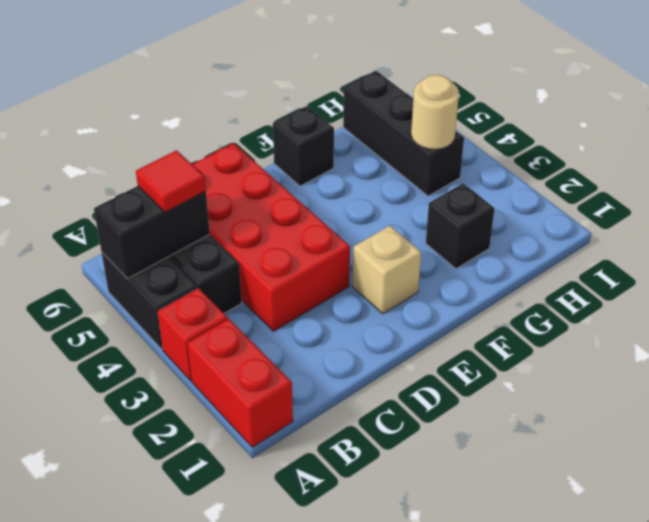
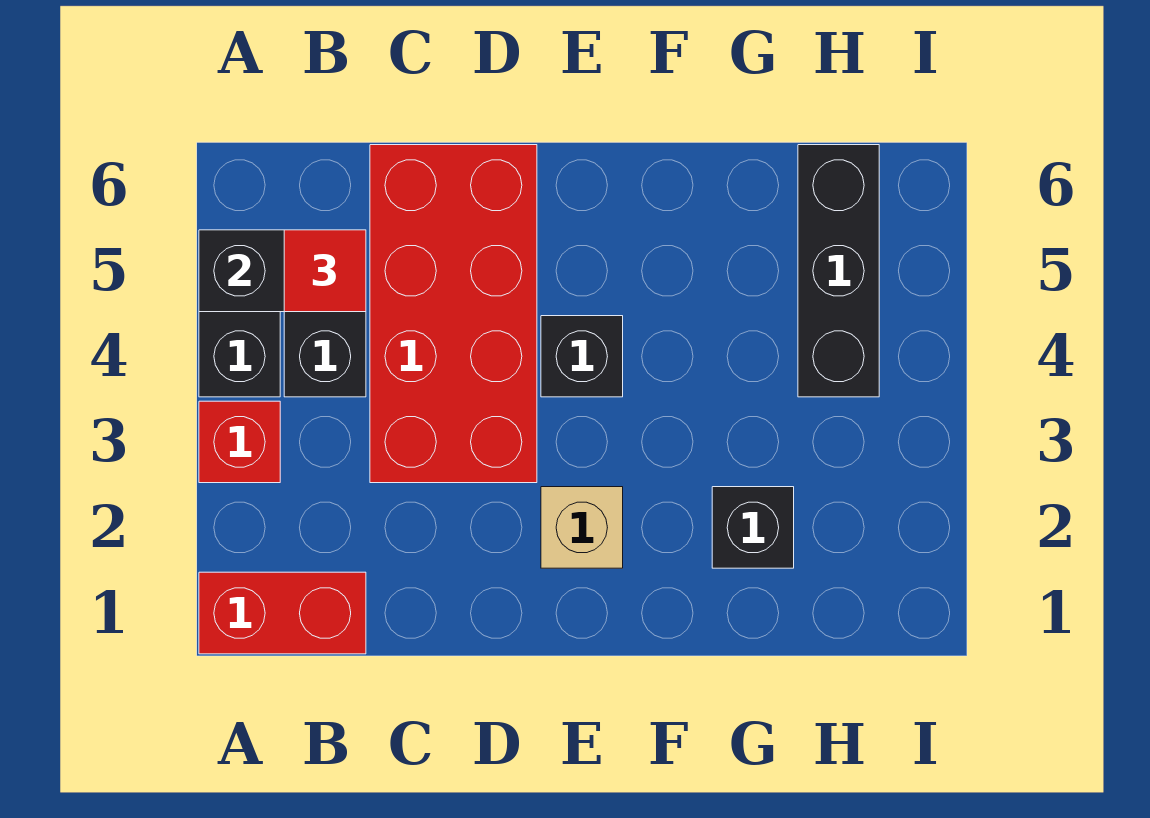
red 1x2 brick [187,319,293,447] -> red 1x2 brick turned to [199,572,366,654]
black 1x1 brick [273,106,334,186] -> black 1x1 brick moved to [541,316,623,397]
tan 1x1 round brick [411,75,459,149] -> none

